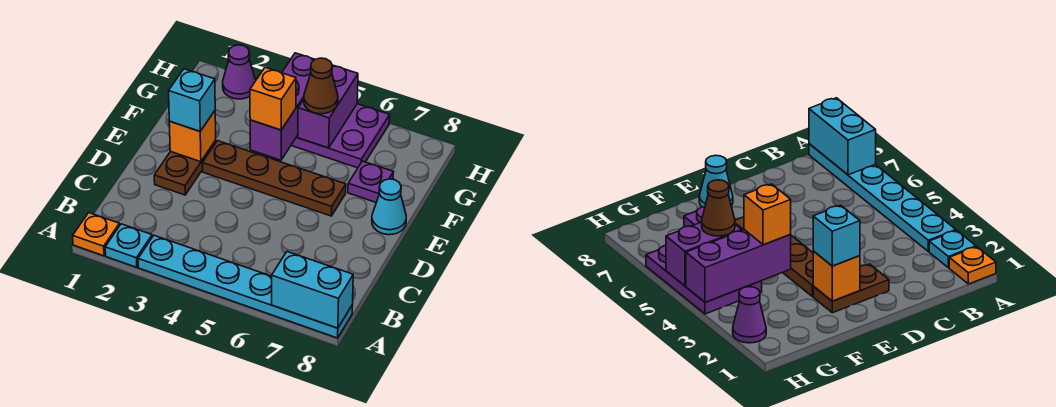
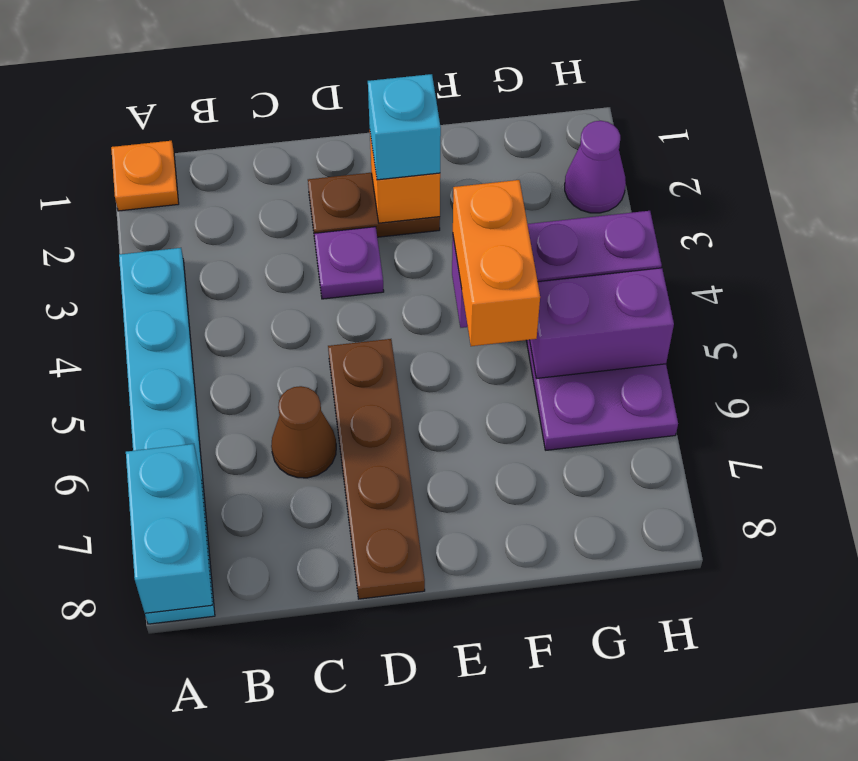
cyan 1x1 plate [105,224,152,267] -> none
brown 1x4 plate [202,141,346,216] -> brown 1x4 plate moved to [328,339,425,599]
cyan 1x1 cone [372,179,406,235] -> none
orange 1x1 brick [250,67,296,130] -> orange 1x2 brick [453,180,540,346]
purple 1x1 plate [348,161,394,202] -> purple 1x1 plate moved to [314,227,384,299]
brown 1x1 cone [304,58,338,114] -> brown 1x1 cone moved to [271,386,336,478]

